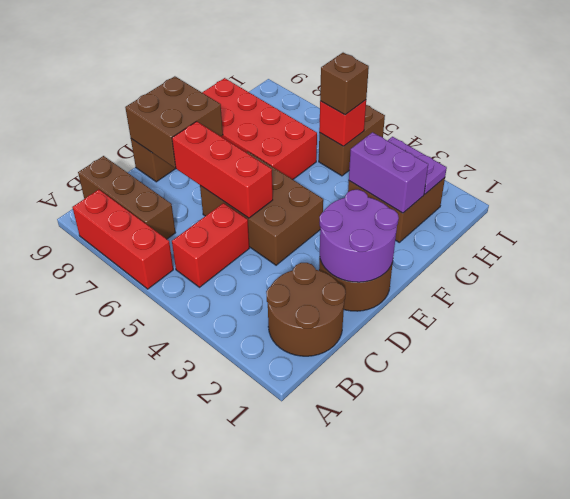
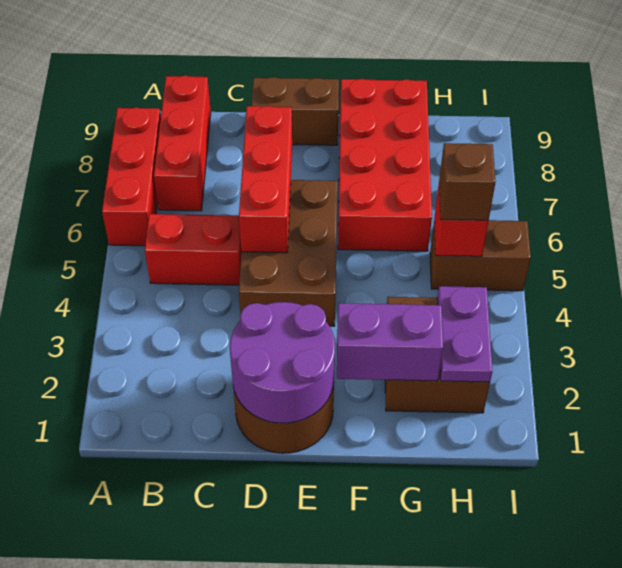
brown 2x2 round brick [266,263,346,356] -> none
brown 1x3 brick [78,156,176,239] -> red 1x3 brick [154,76,211,211]
brown 2x2 brick [125,76,223,168] -> none
purple 1x2 brick [349,132,428,213] -> purple 1x2 brick turned to [337,303,443,381]

